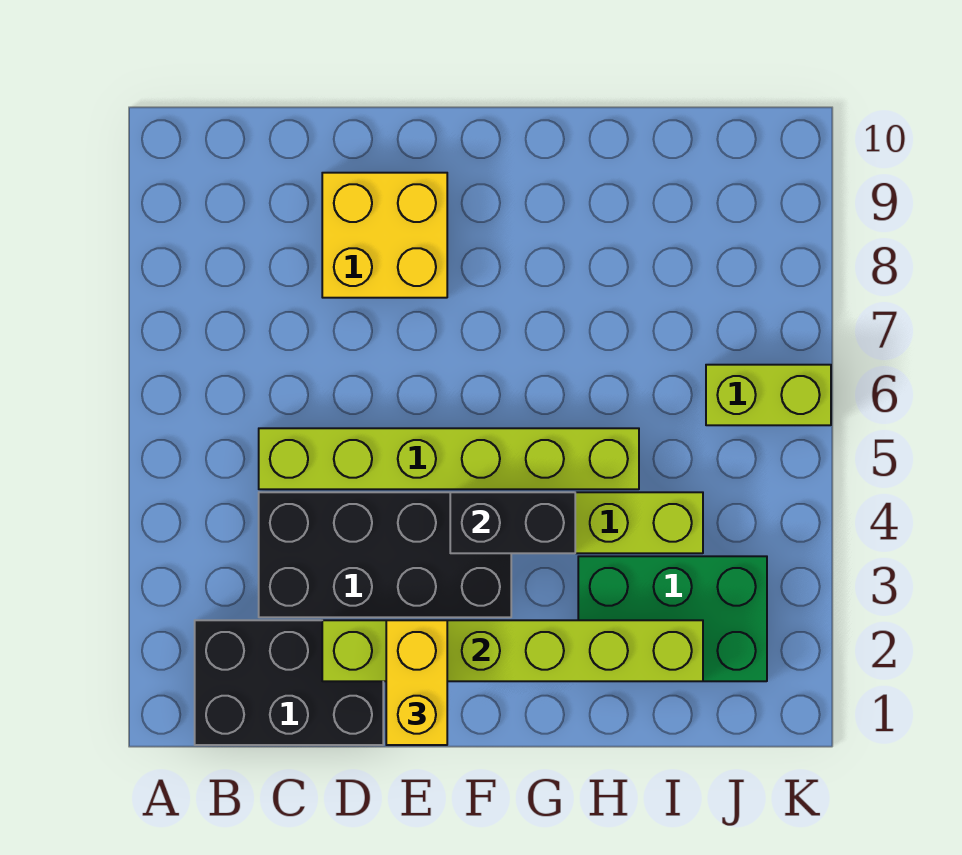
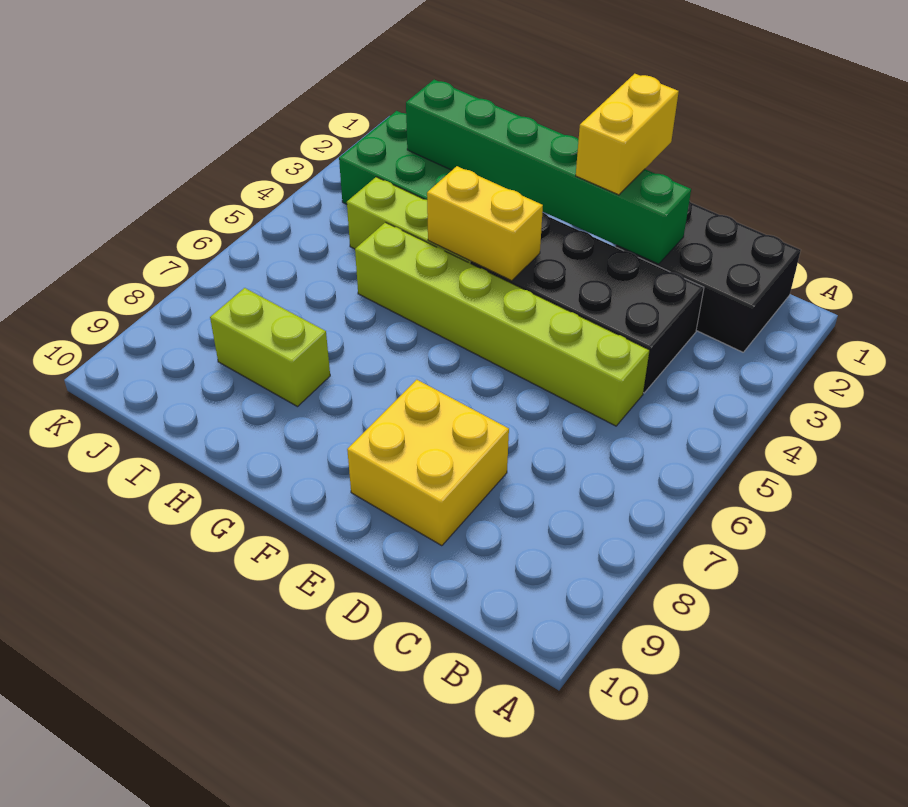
lime 1x6 brick [322,620,703,681] -> green 1x6 brick [406,80,691,264]
black 1x2 brick [450,492,575,553] -> yellow 1x2 brick [427,166,543,281]
lime 1x2 brick [706,365,831,425] -> lime 1x2 brick moved to [210,288,330,407]

